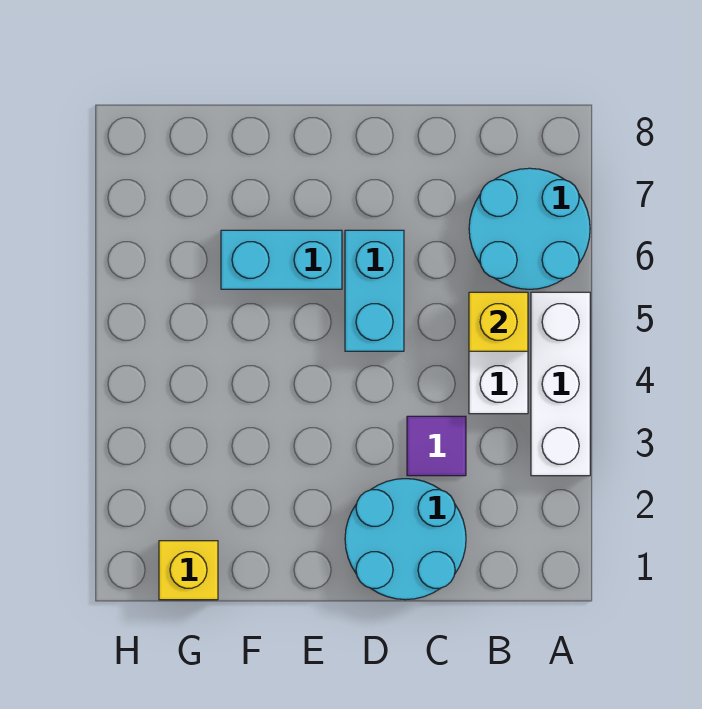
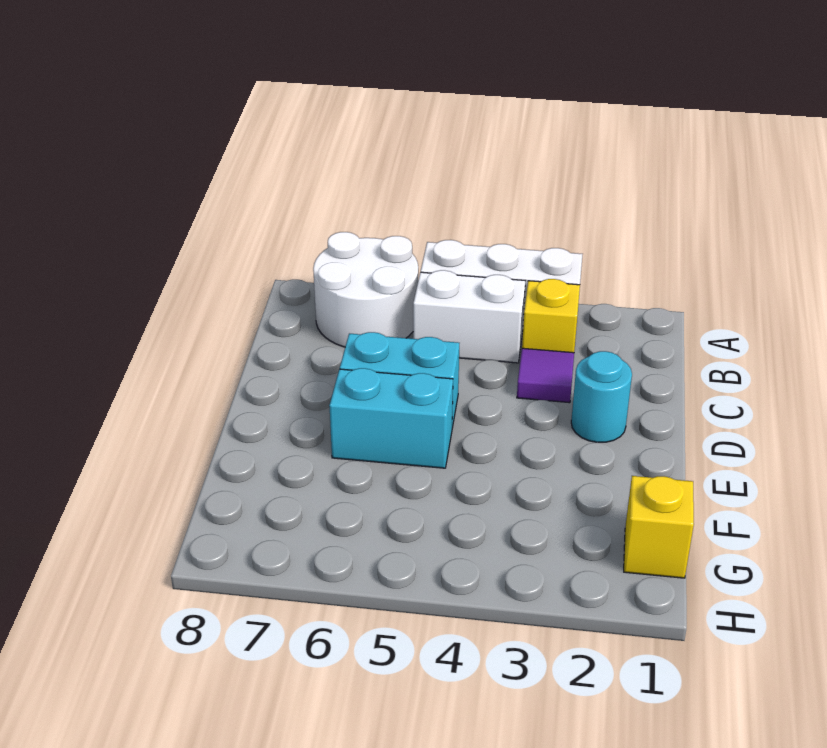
cyan 2x2 round brick [469,168,590,289] -> white 2x2 round brick [313,232,418,347]
yellow 1x1 brick [469,292,528,351] -> yellow 1x1 brick moved to [522,279,580,353]
cyan 2x2 round brick [345,479,466,600] -> cyan 1x1 round brick [571,351,632,442]
cyan 1x2 brick [221,230,342,289] -> cyan 1x2 brick turned to [329,368,453,468]

